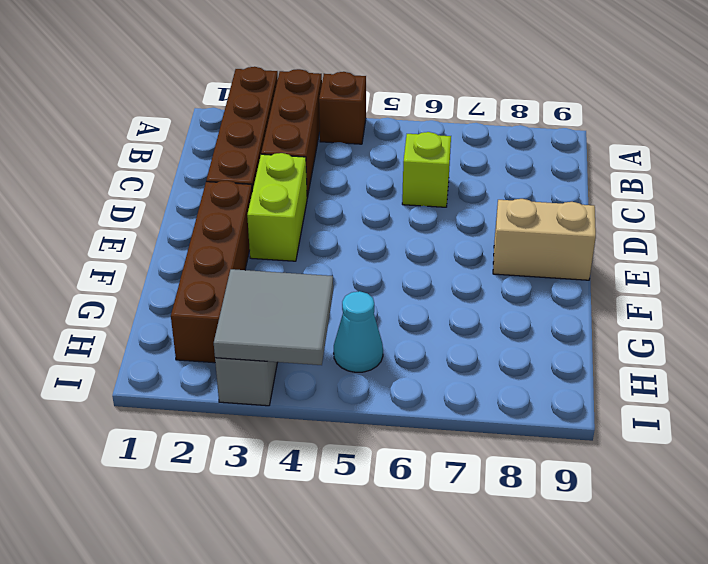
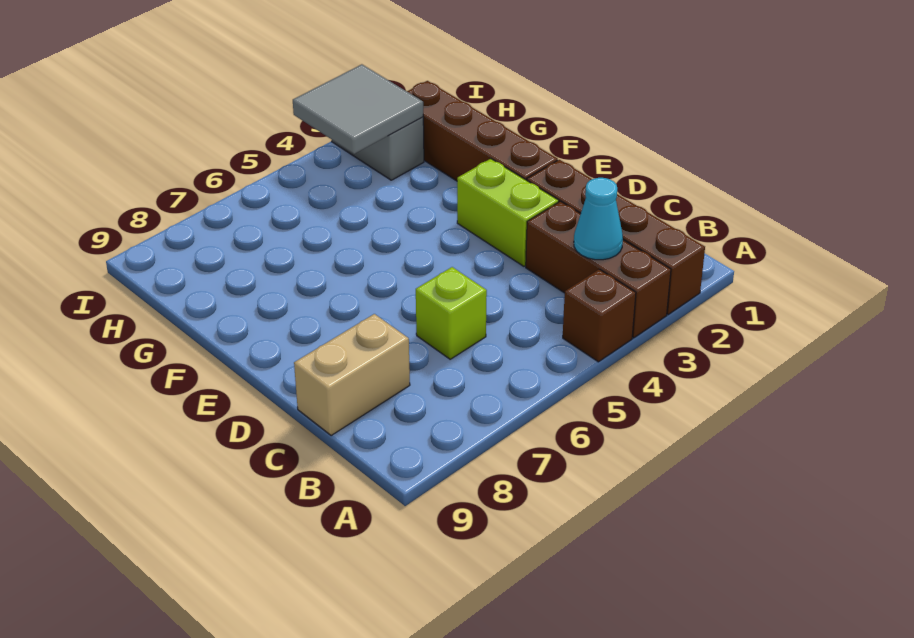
tan 1x2 brick [493,199,596,280] -> tan 1x2 brick moved to [294,314,410,436]
cyan 1x1 cone [334,291,383,372] -> cyan 1x1 cone moved to [574,178,623,260]

